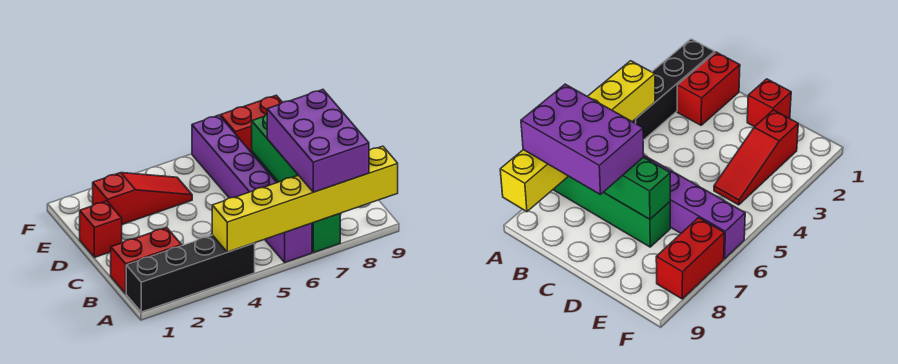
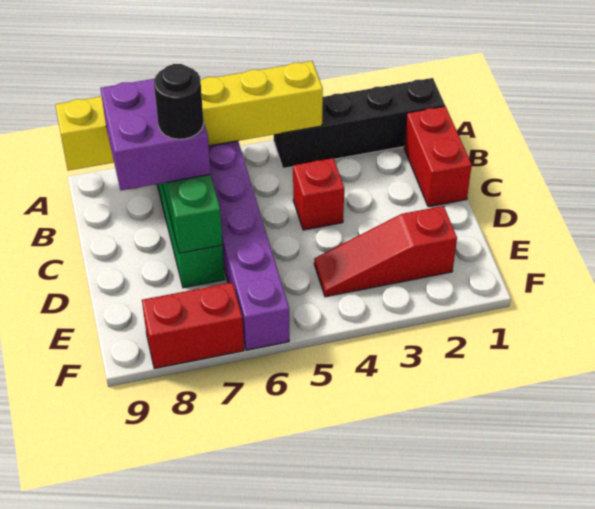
purple 2x3 brick [267,90,369,192] -> purple 2x2 brick [100,79,211,190]
red 1x2 brick [111,227,182,294] -> red 1x2 brick turned to [404,106,472,207]
none -> black 1x1 round brick [154,64,204,139]
red 1x1 brick [80,201,122,257] -> red 1x1 brick moved to [293,158,344,230]

